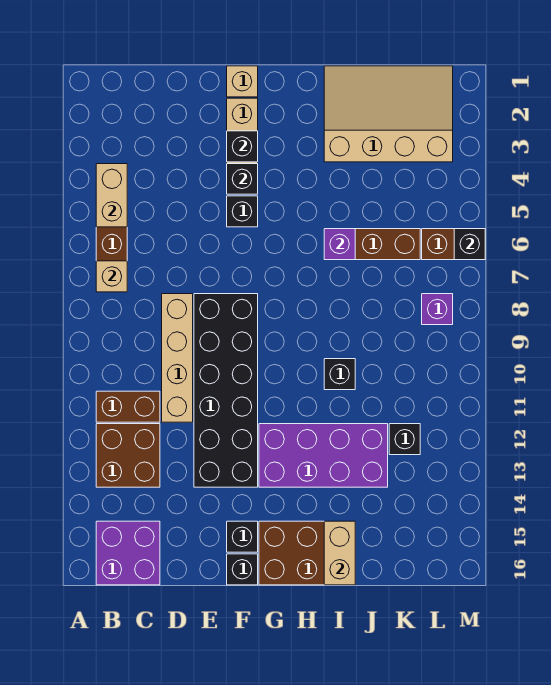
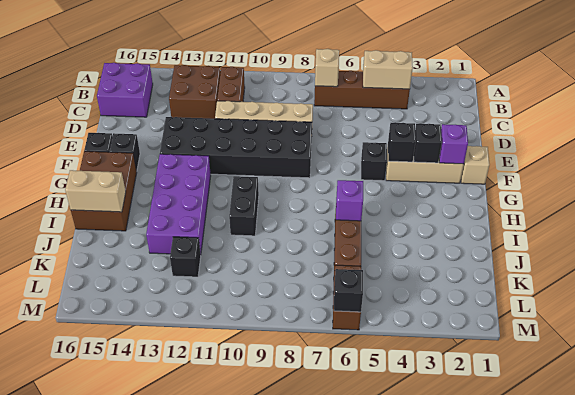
tan 3x4 slope [324,66,453,162] -> none
black 1x1 brick [324,359,355,390] -> black 1x2 brick [229,176,259,236]
purple 1x1 brick [422,294,453,325] -> purple 1x1 brick moved to [439,124,468,164]

